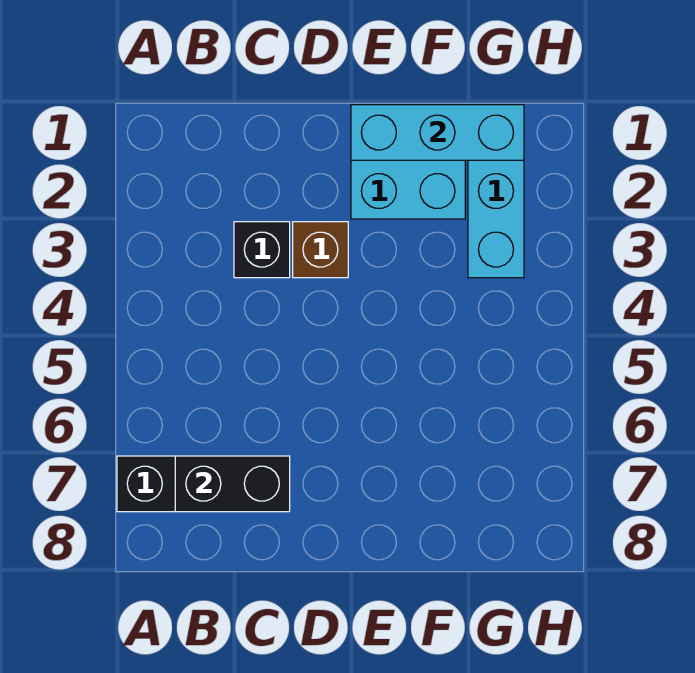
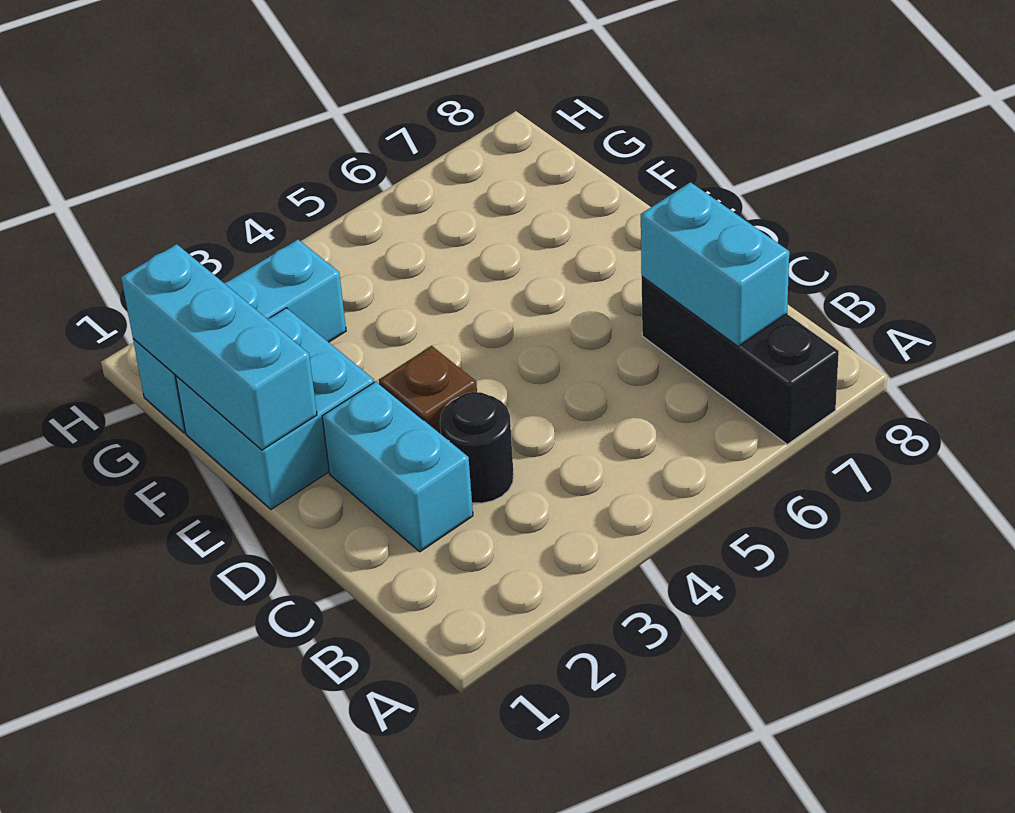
black 1x2 brick [175,456,290,512] -> cyan 1x2 brick [641,182,789,347]
none -> cyan 1x2 brick [322,382,473,552]
black 1x1 brick [234,222,290,278] -> black 1x1 round brick [440,392,514,503]

